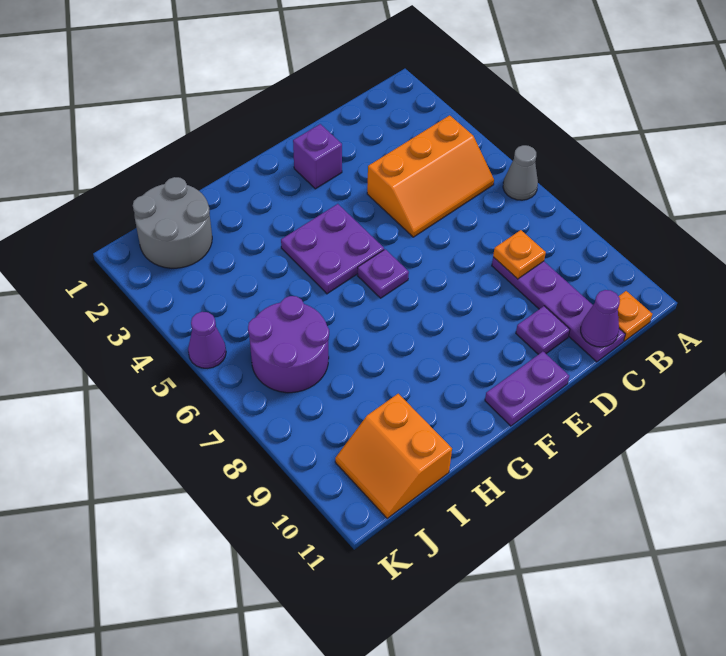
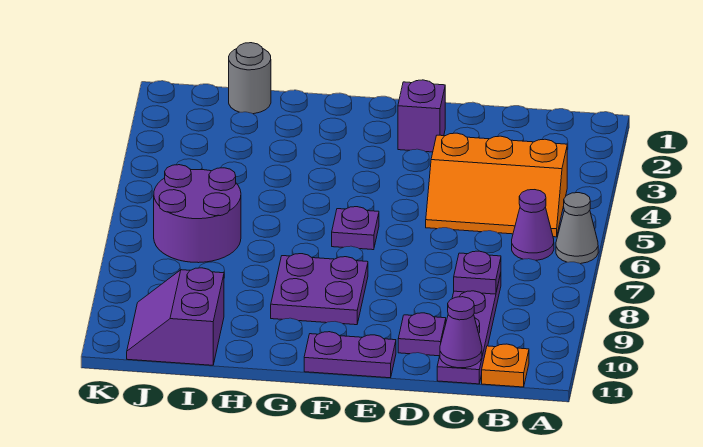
orange 1x1 plate [493,230,546,279] -> purple 1x1 plate [454,251,501,294]
purple 2x2 plate [281,204,384,294] -> purple 2x2 plate moved to [271,254,368,325]
grey 2x2 round brick [133,177,212,268] -> grey 1x1 round brick [229,43,271,114]
orange 2x2 slope [335,394,452,518] -> purple 2x2 slope [127,268,224,365]
purple 1x1 cone [188,312,226,368] -> purple 1x1 cone moved to [512,190,554,260]

